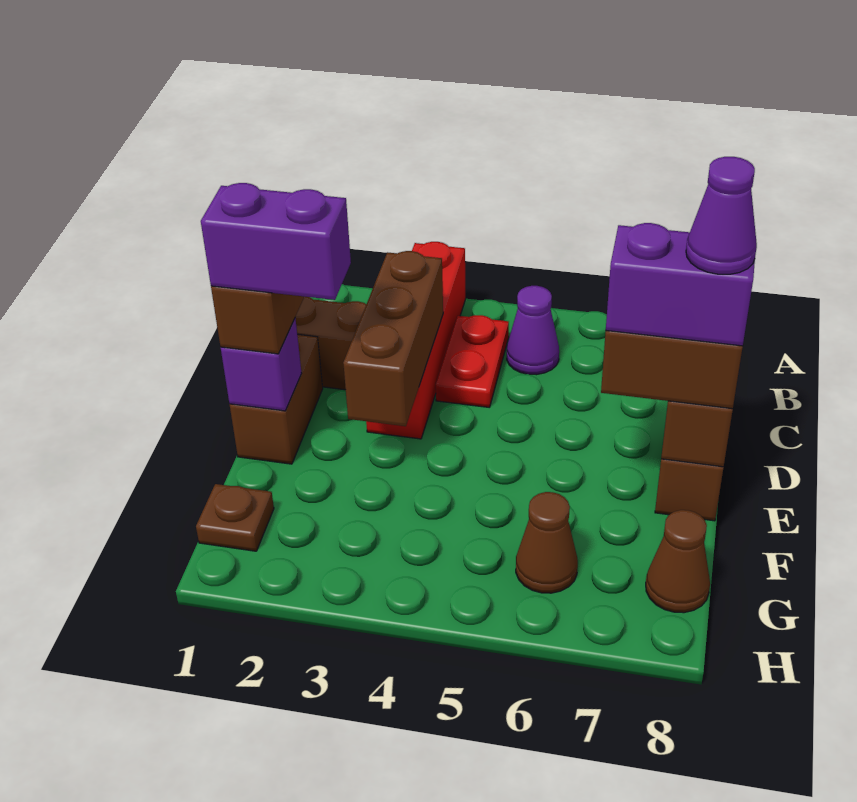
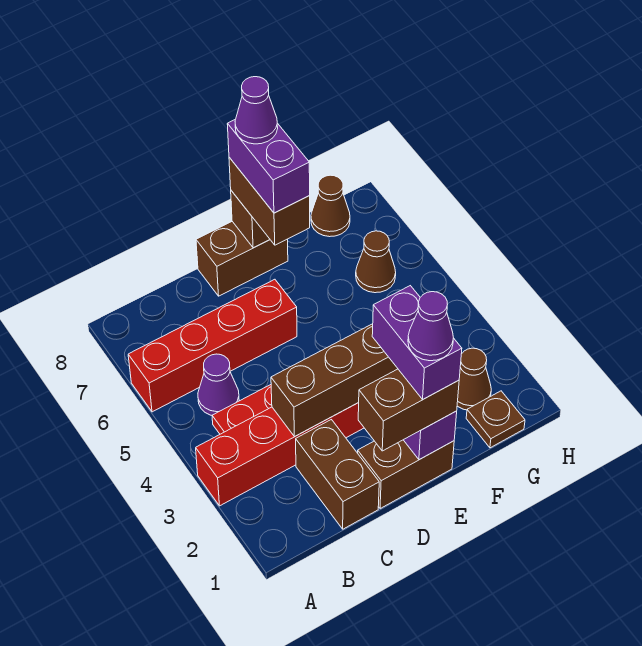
none -> red 1x4 brick [128,279,297,412]
none -> purple 1x1 cone [408,292,453,361]
none -> brown 1x1 cone [457,348,491,410]

